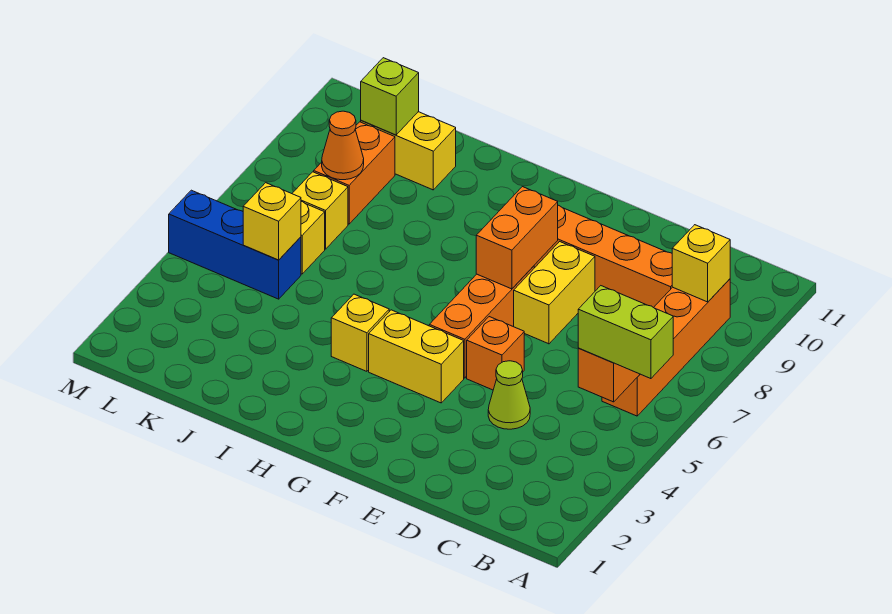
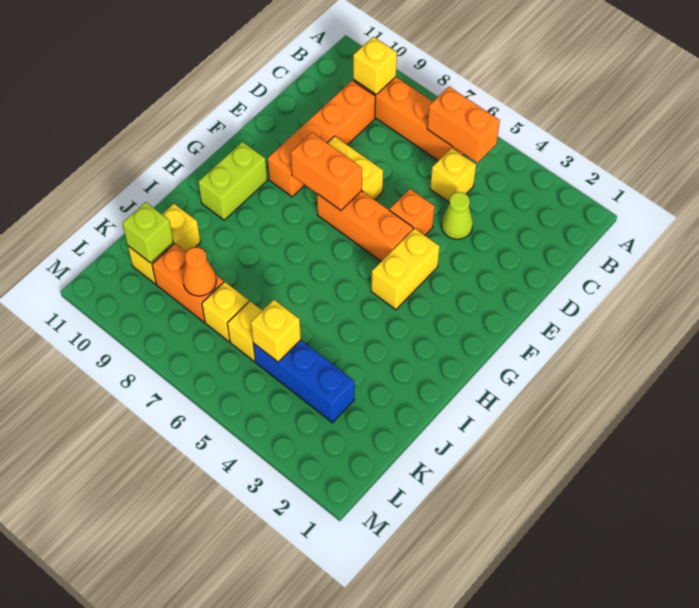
lime 1x2 brick [578,286,673,379] -> lime 1x2 brick moved to [198,142,267,220]
yellow 1x1 brick [331,294,389,371] -> yellow 1x1 brick moved to [430,148,476,202]
blue 1x3 brick [169,190,301,299] -> blue 1x3 brick turned to [253,340,355,423]

